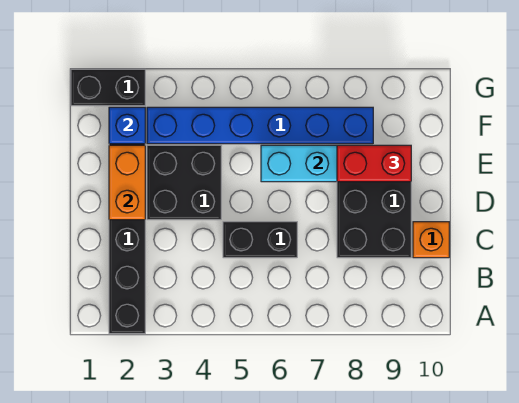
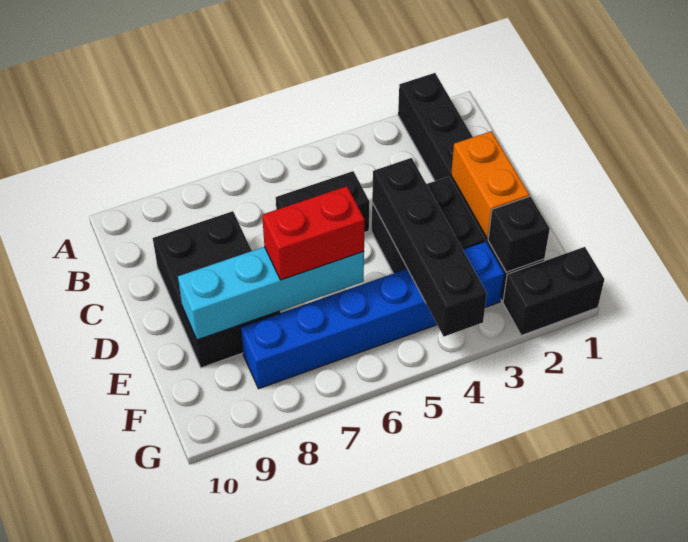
orange 1x1 brick [413,222,449,258] -> none
none -> black 1x4 brick [372,158,487,337]
red 1x2 brick [337,145,411,182] -> red 1x2 brick moved to [262,186,365,280]
blue 1x1 brick [109,107,145,144] -> black 1x1 brick [488,196,550,272]

